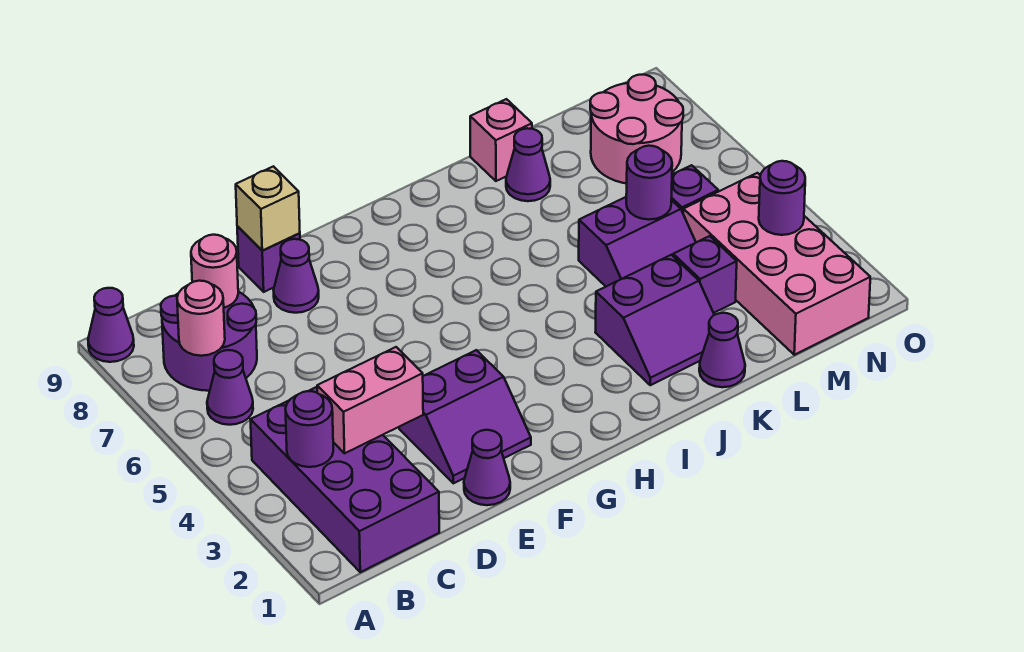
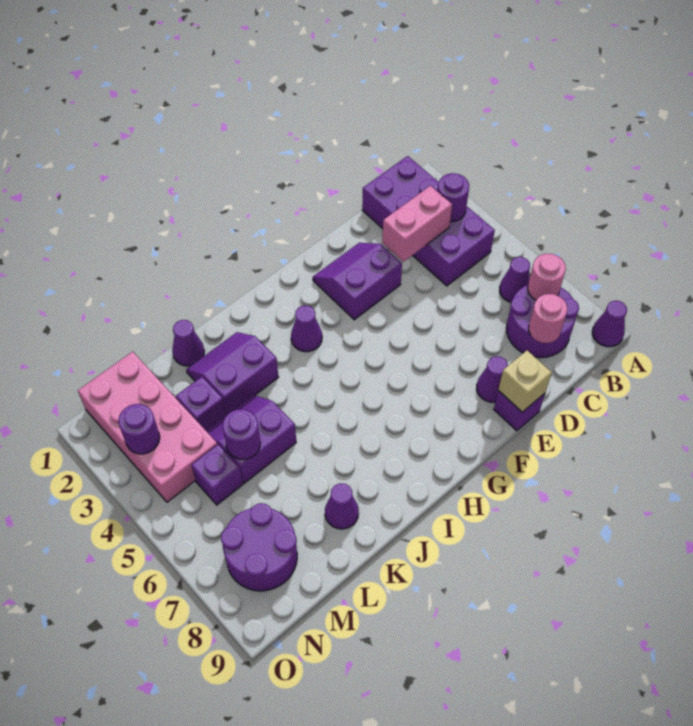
purple 1x1 cone [464,430,510,505] -> purple 1x1 cone moved to [291,306,322,352]
pink 1x1 brick [470,99,532,181] -> none
pink 2x2 round brick [590,75,683,183] -> purple 2x2 round brick [221,503,297,591]

